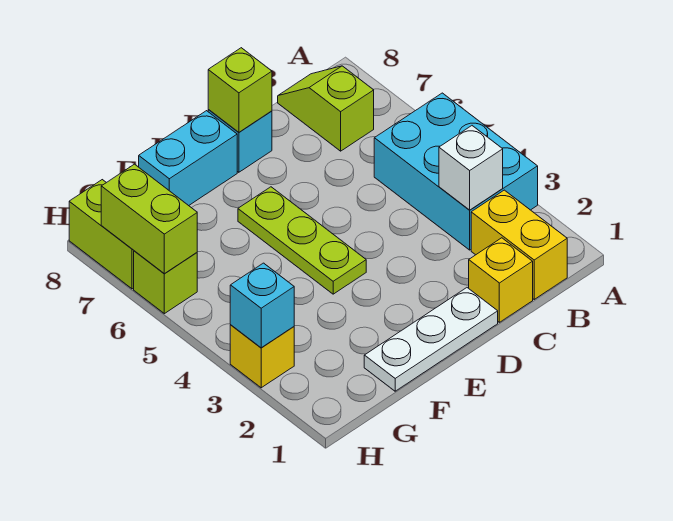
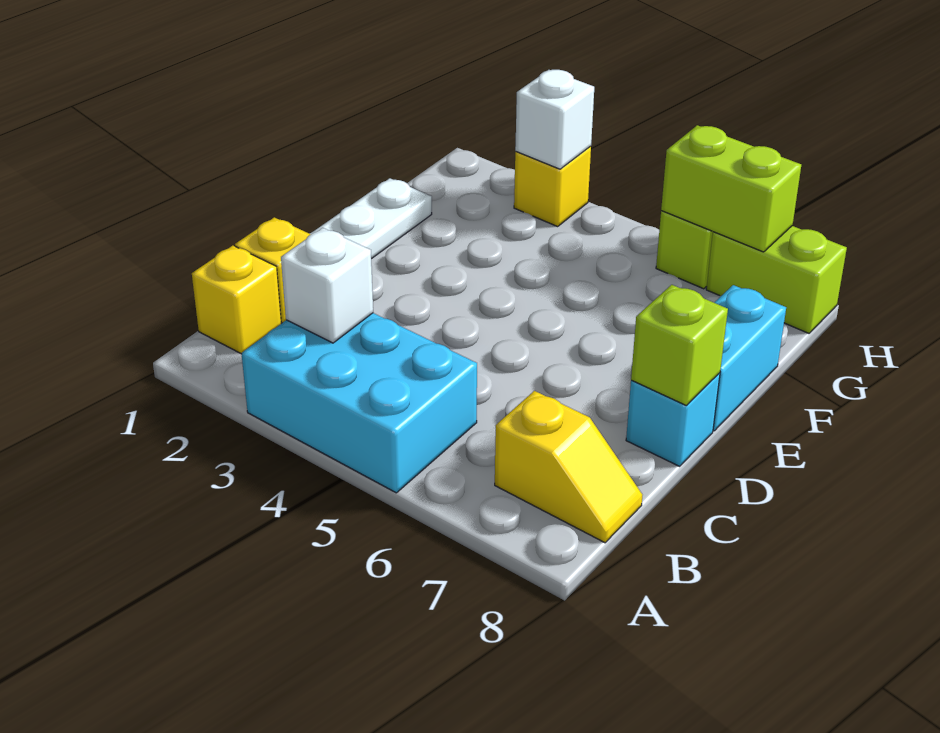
yellow 1x2 brick [471,190,567,299] -> yellow 1x1 brick [192,246,281,353]
lime 1x2 slope [278,66,374,151] -> yellow 1x2 slope [495,391,642,543]
lime 1x3 plate [238,187,366,294] -> none
cyan 1x1 brick [230,263,294,348] -> white 1x1 brick [515,70,594,169]

